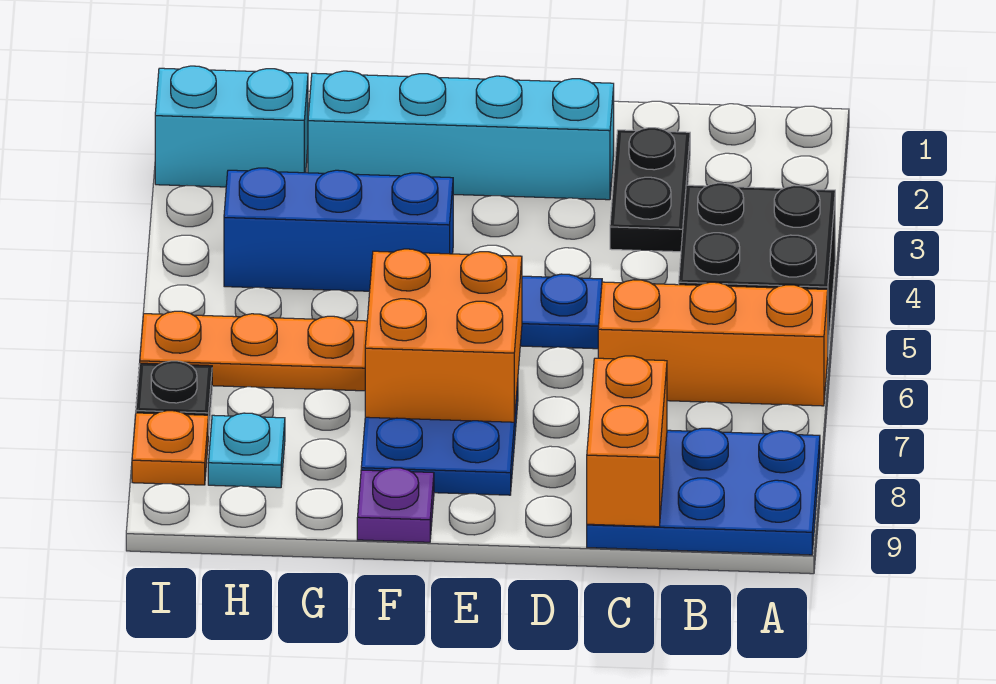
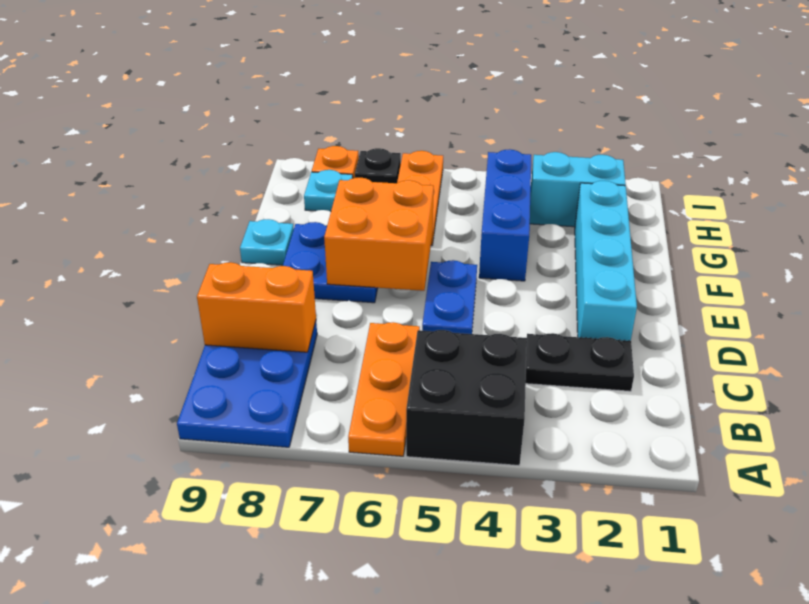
orange 1x3 brick [598,280,828,406] -> orange 1x3 plate [348,322,420,456]
purple 1x1 plate [357,468,434,542] -> cyan 1x1 plate [240,219,294,265]
cyan 1x2 brick [155,66,308,187] -> cyan 1x2 brick turned to [530,152,626,227]

